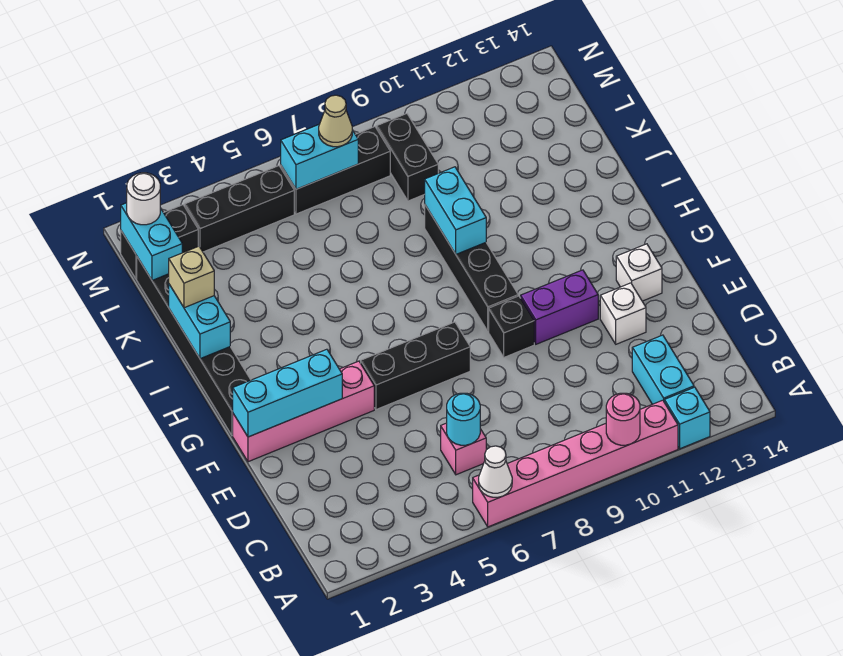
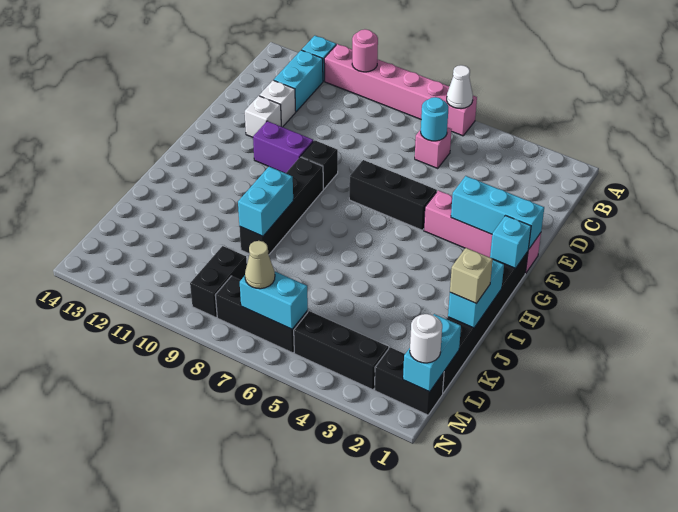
white 1x1 brick [616,244,662,301] -> white 1x1 brick moved to [259,80,296,127]
none -> cyan 1x1 brick [490,216,531,268]

